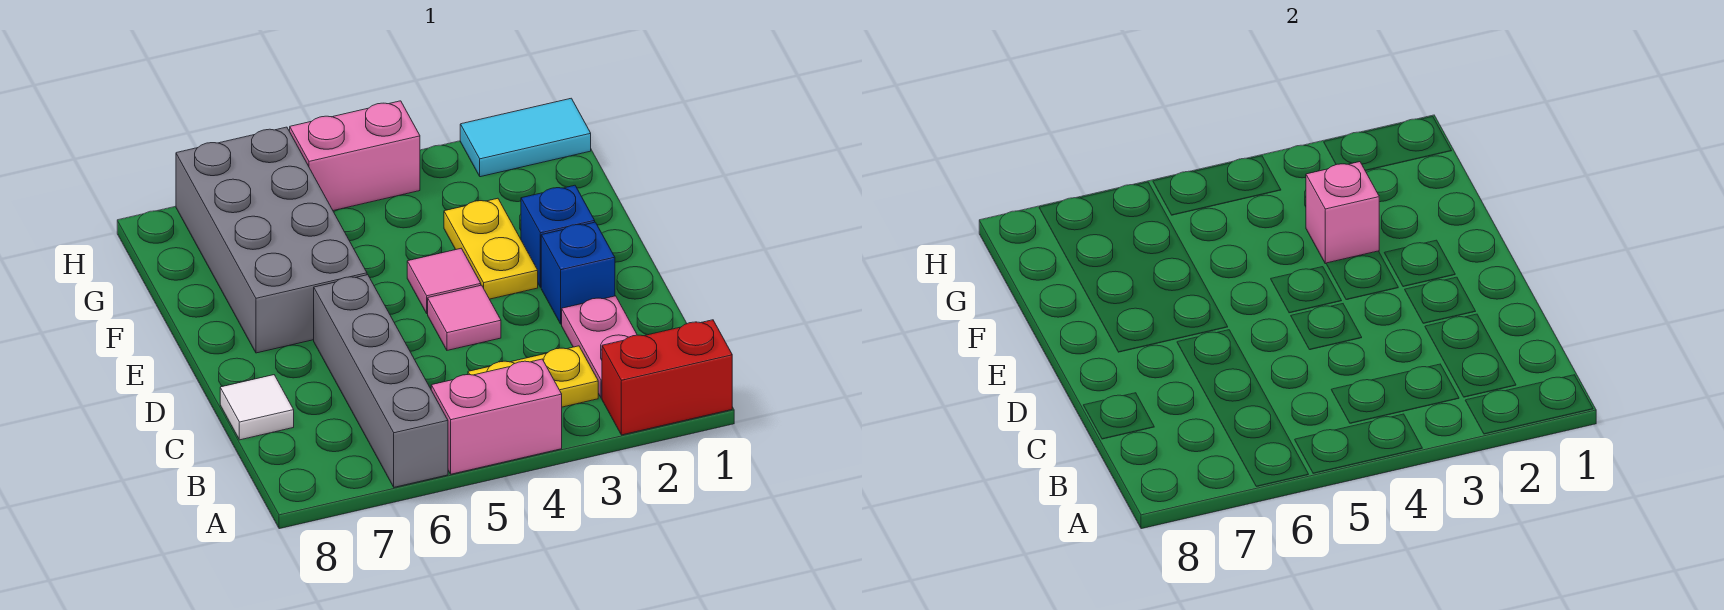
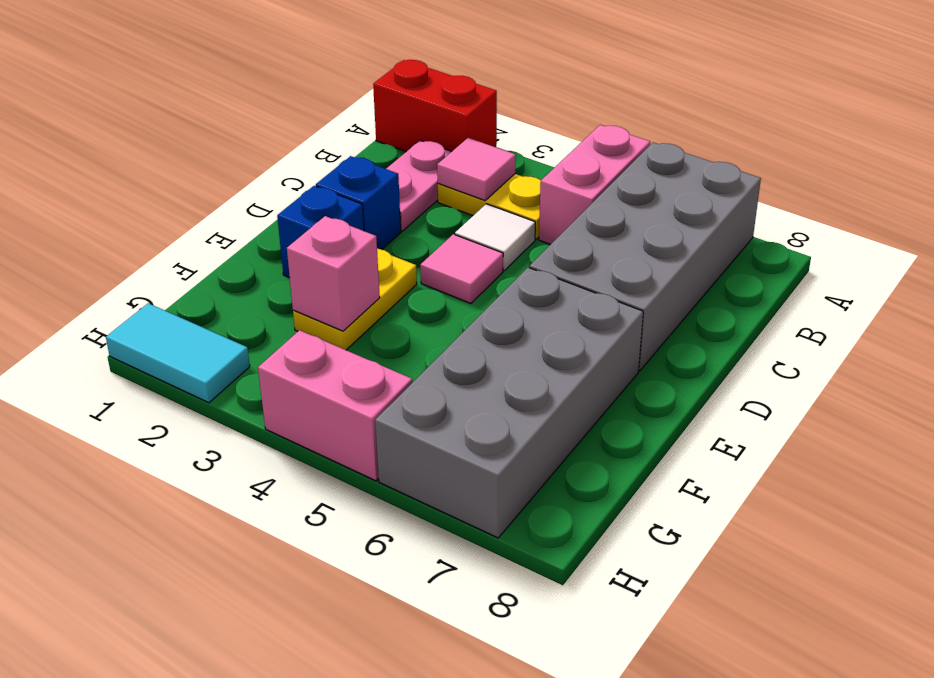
pink 1x2 brick [431,359,562,474] -> pink 1x2 brick turned to [539,125,650,245]
grey 1x4 brick [314,275,448,487] -> grey 2x4 brick [529,142,761,371]
white 1x1 tile [220,375,294,440] -> white 1x1 tile moved to [455,204,535,271]
pink 1x1 tile [407,249,481,314] -> pink 1x1 tile moved to [437,138,516,201]

